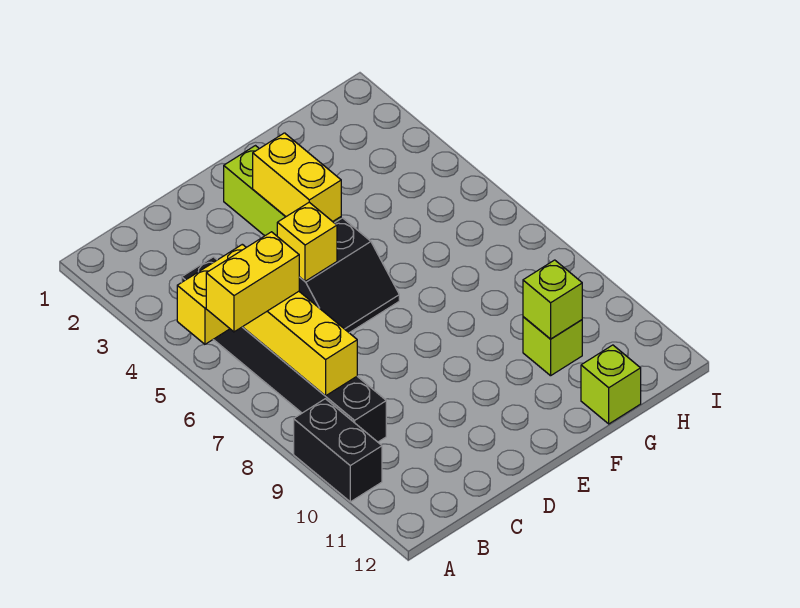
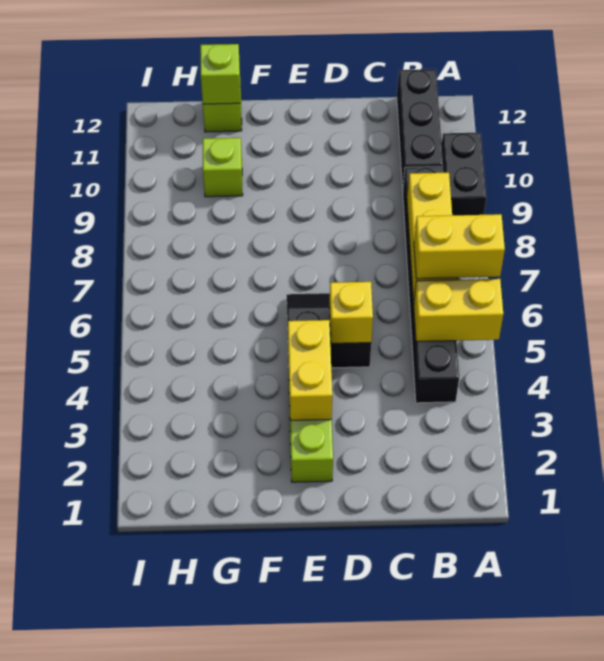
none -> black 1x3 brick [397,69,443,190]
lime 1x1 brick [523,260,582,339] -> lime 1x1 brick moved to [200,44,240,104]

